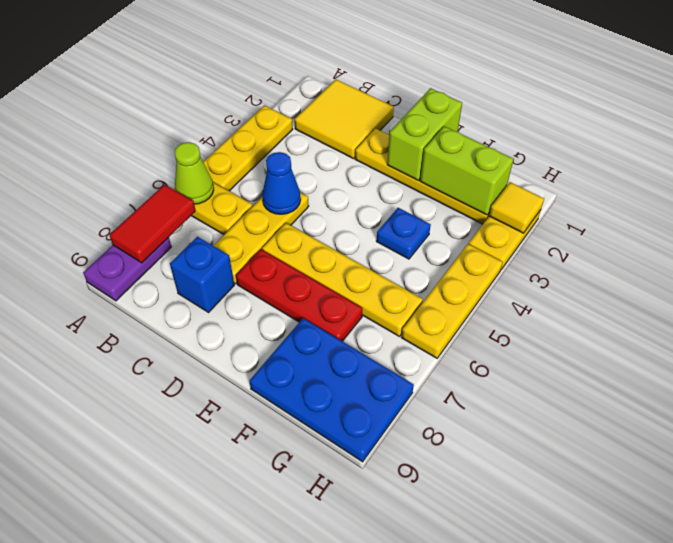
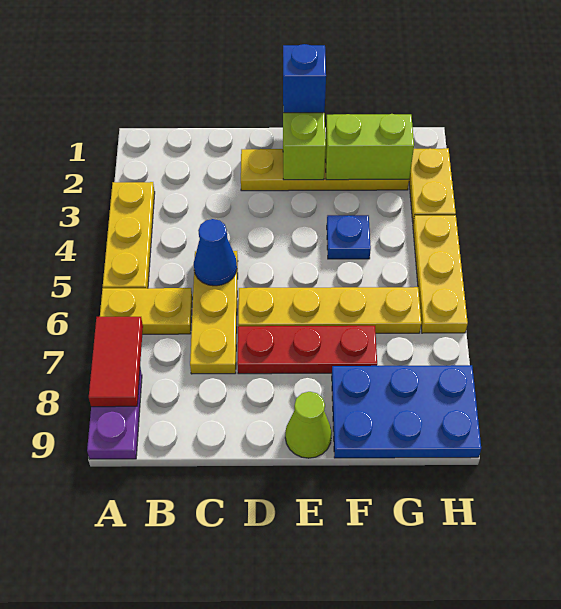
lime 1x1 cone [175,142,214,204] -> lime 1x1 cone moved to [285,392,332,458]
yellow 2x2 tile [295,79,394,159] -> none
blue 1x1 brick [170,237,234,312] -> blue 1x1 brick moved to [283,44,326,113]
yellow 1x1 tile [489,182,544,233] -> none

